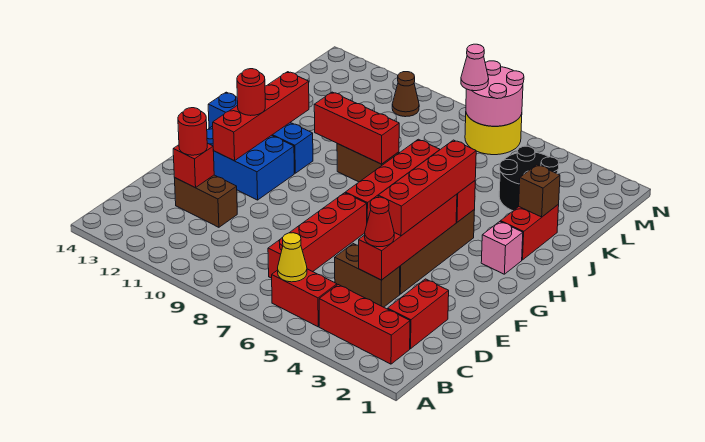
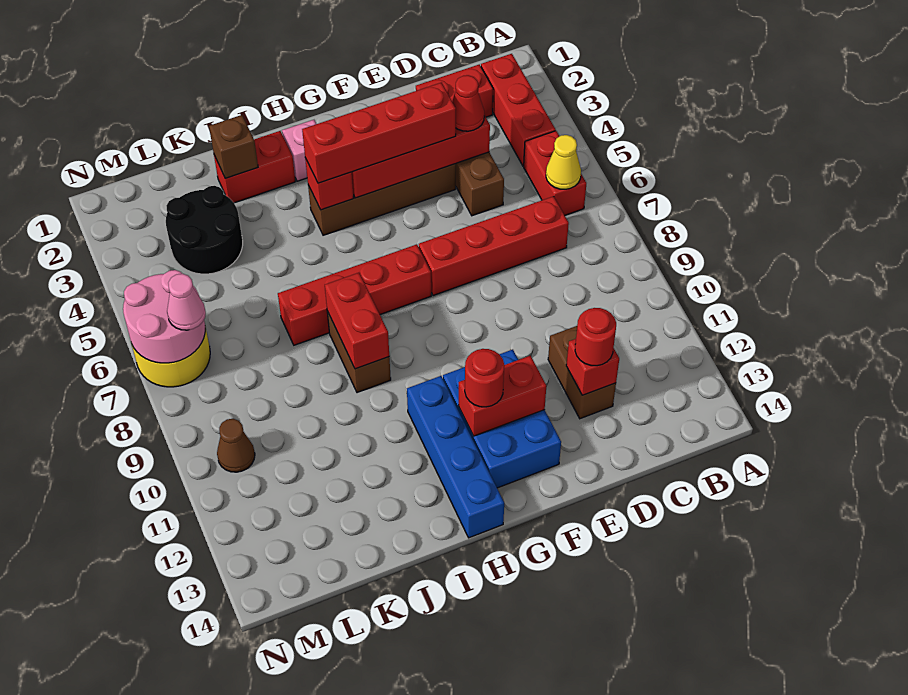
red 1x4 brick [213,72,309,161] -> red 1x2 brick [459,356,546,436]
red 1x3 brick [314,92,399,164] -> red 1x2 brick [325,273,389,369]

